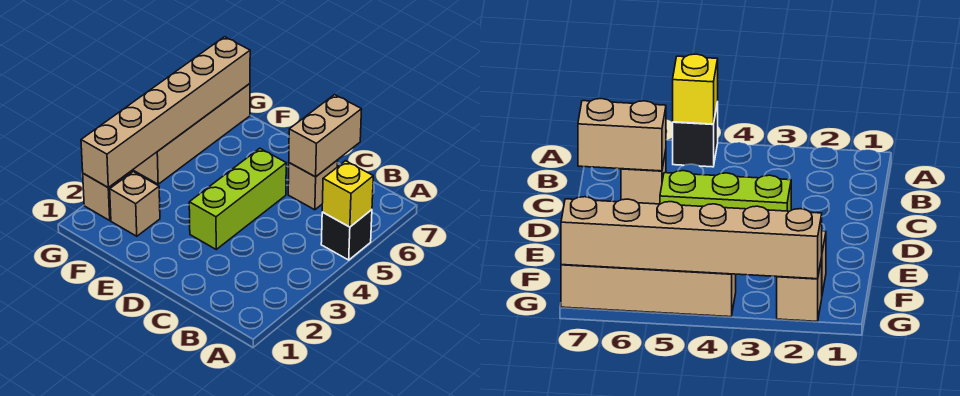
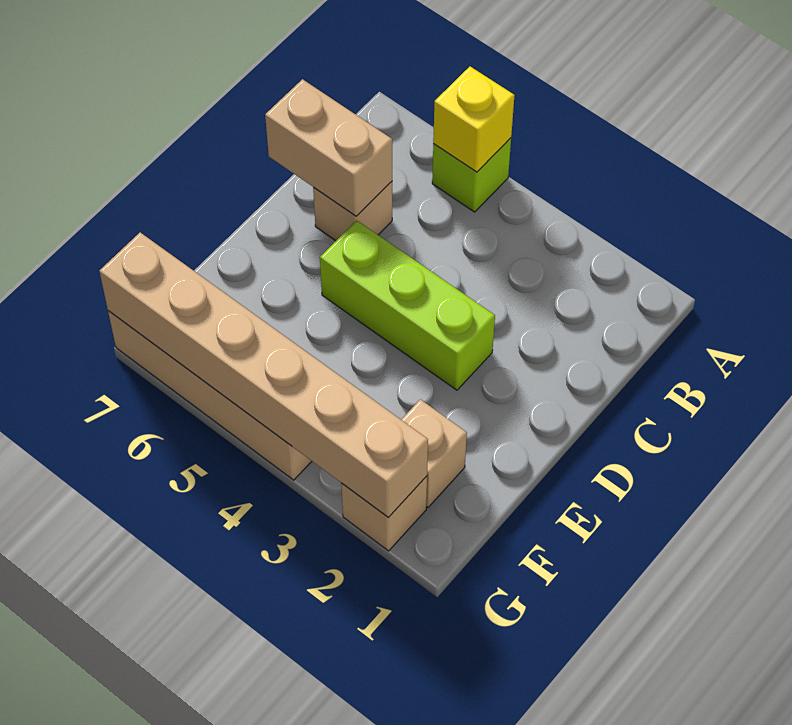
black 1x1 brick [321,210,372,260] -> lime 1x1 brick [432,138,511,212]

